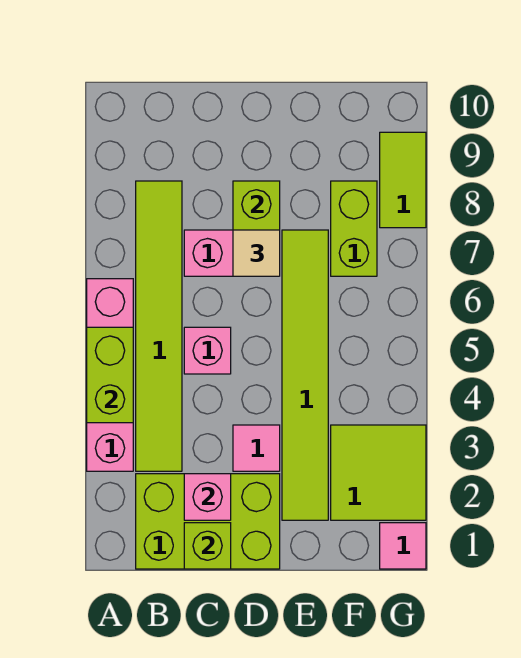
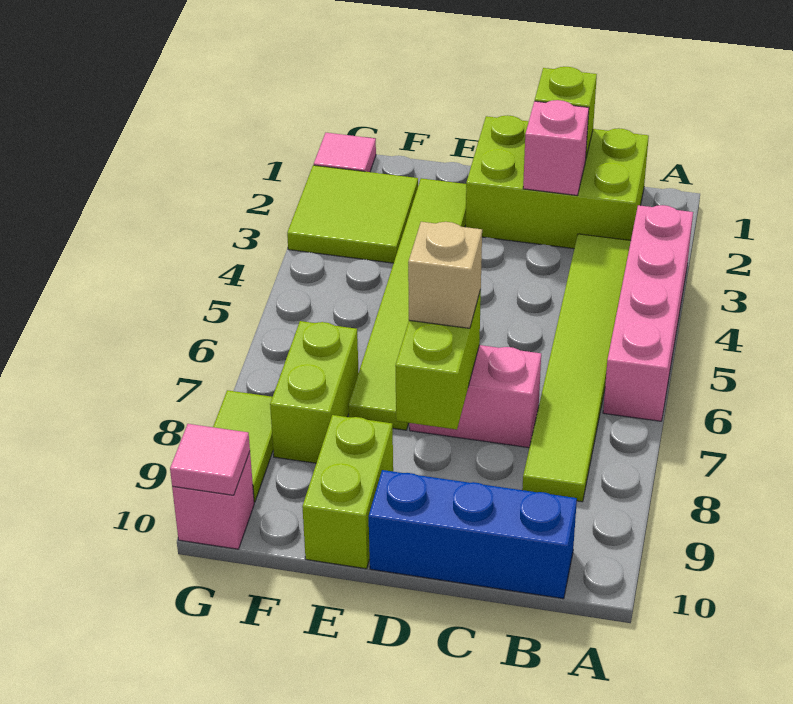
lime 1x2 brick [87,327,133,423] -> lime 1x2 brick moved to [302,415,393,569]
none -> blue 1x3 brick [369,470,577,599]
pink 1x1 brick [184,327,231,374] -> pink 1x1 brick moved to [172,452,254,549]
pink 1x1 tile [233,425,280,471] -> pink 1x1 tile moved to [170,424,250,495]
tan 1x1 tile [233,230,280,276] -> tan 1x1 brick [408,222,482,328]

